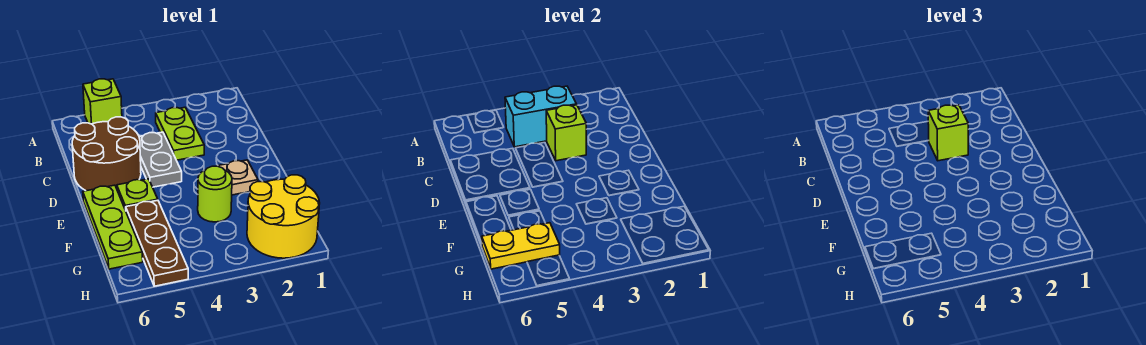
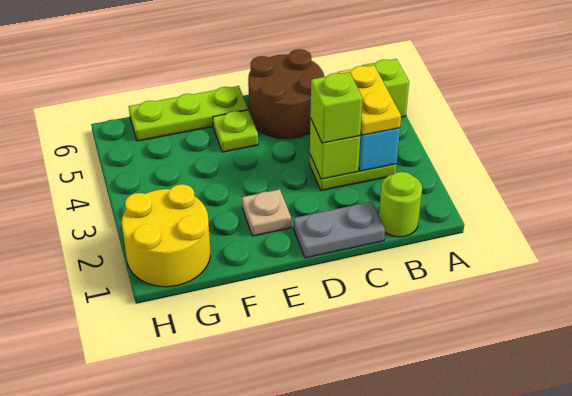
grey 1x2 plate [139,132,182,187] -> grey 1x2 plate moved to [293,202,385,258]
lime 1x1 round brick [198,166,232,222] -> lime 1x1 round brick moved to [379,172,422,237]
brown 1x3 plate [126,200,188,286] -> none
yellow 1x2 plate [482,223,560,269] -> yellow 1x2 plate moved to [338,65,401,135]

